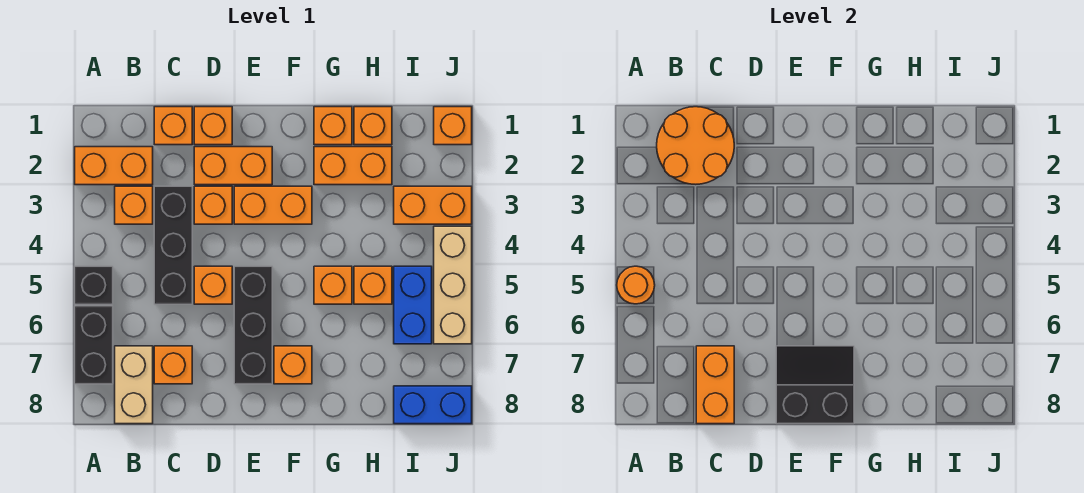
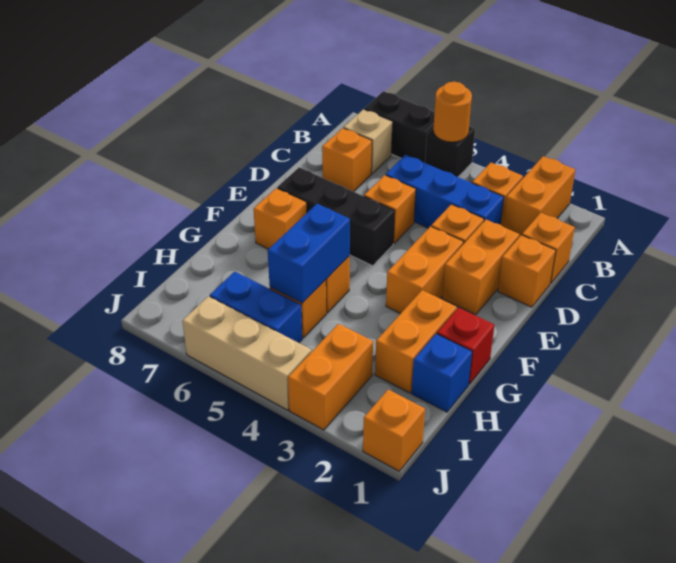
orange 2x2 round brick [657,107,734,184] -> none
tan 1x2 brick [115,346,153,424] -> tan 1x1 brick [344,109,393,173]
black 1x3 brick [154,186,192,304] -> blue 1x3 brick [386,155,504,228]
orange 1x2 brick [696,346,734,424] -> none
black 2x2 slope [776,346,854,424] -> none
orange 1x1 brick [314,107,352,145] -> red 1x1 brick [437,308,494,384]
orange 1x1 brick [354,107,392,145] -> blue 1x1 brick [412,334,472,412]
blue 1x2 brick [394,386,472,424] -> blue 1x2 brick moved to [268,204,350,303]

